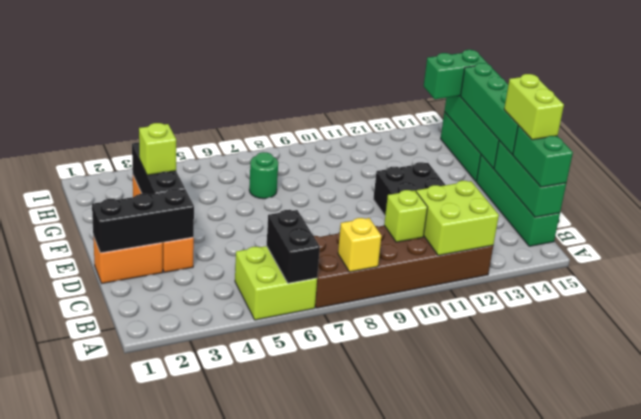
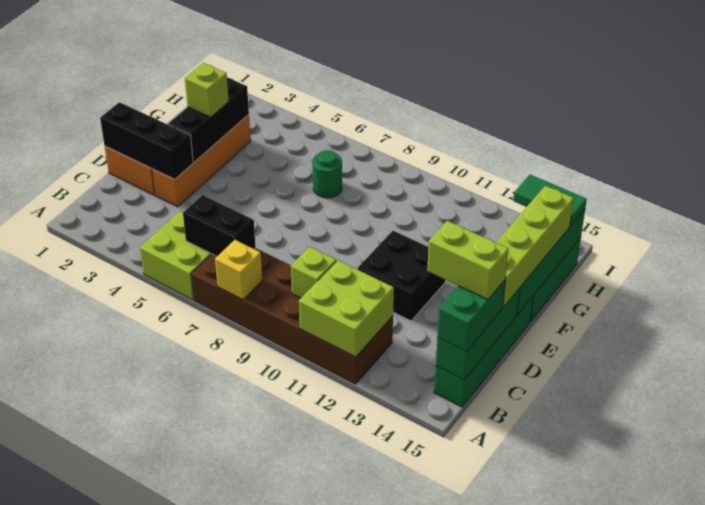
black 1x2 brick [267,210,320,283] -> black 1x2 brick turned to [183,195,256,256]
lime 1x2 brick [504,74,564,140] -> lime 1x2 brick turned to [427,221,509,299]
green 1x4 brick [460,63,518,155] -> lime 1x4 brick [496,186,574,307]
green 1x2 brick [423,50,488,99] -> green 1x2 tile [513,175,587,226]

